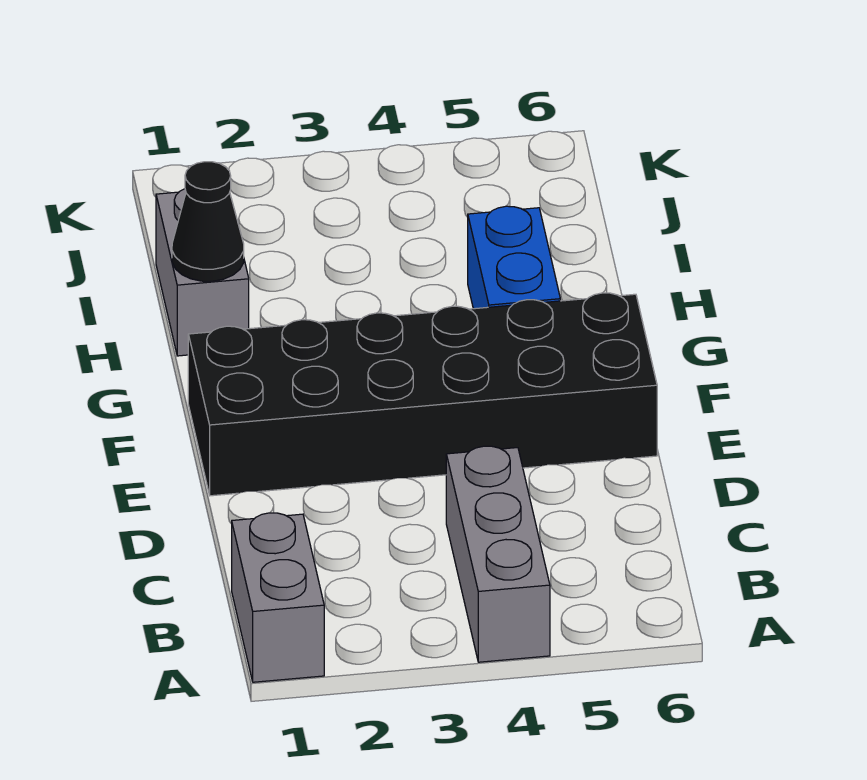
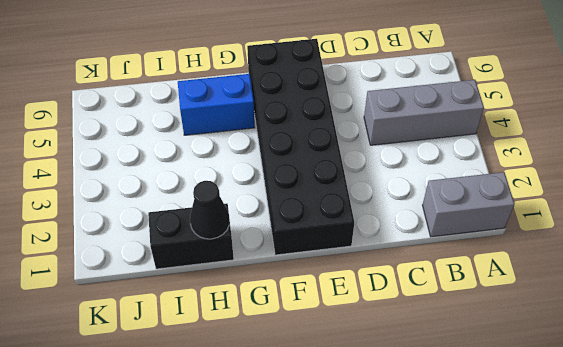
grey 1x2 brick [156,189,249,356] -> black 1x2 brick [148,203,234,269]

